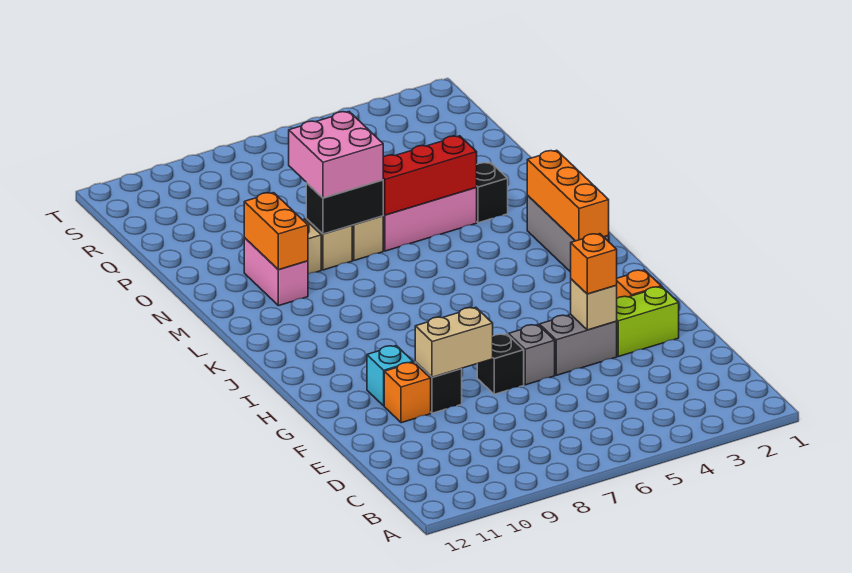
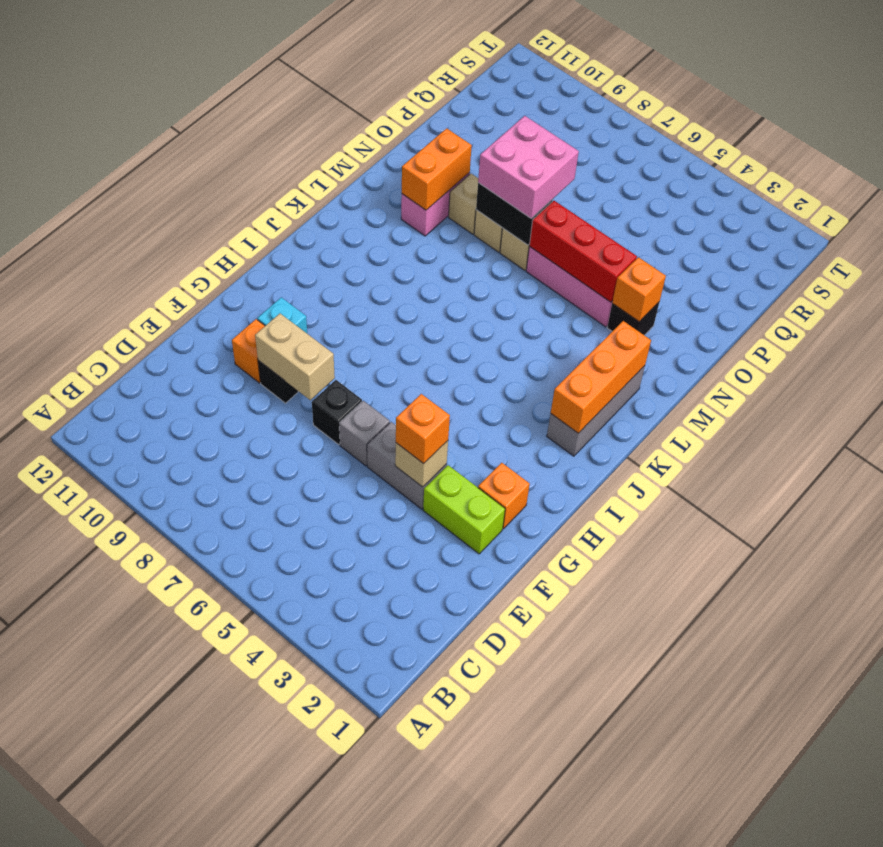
none -> orange 1x1 brick [612,257,666,322]

